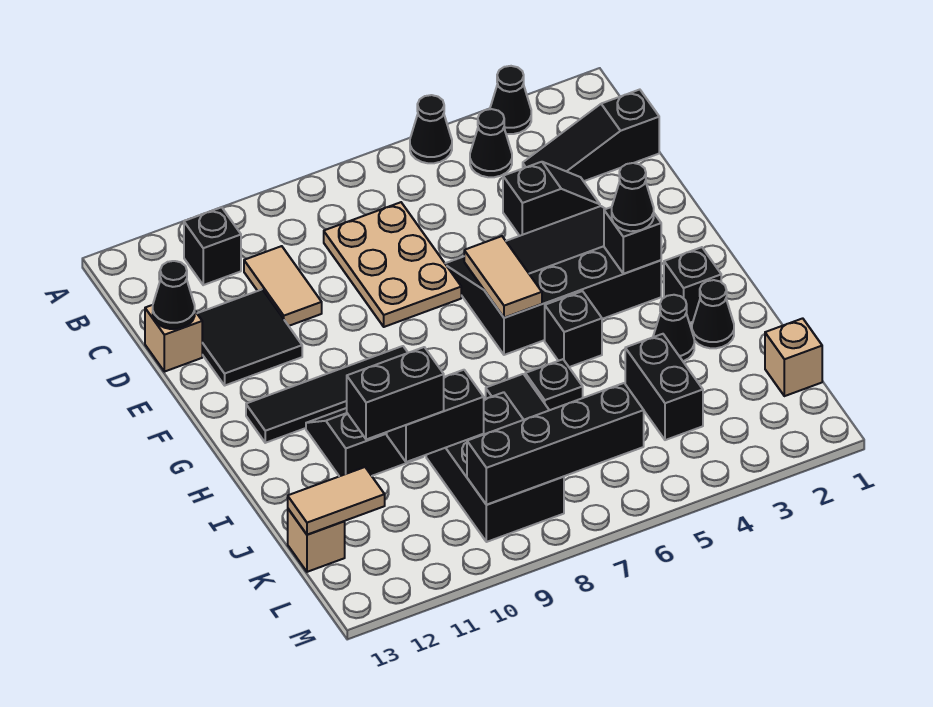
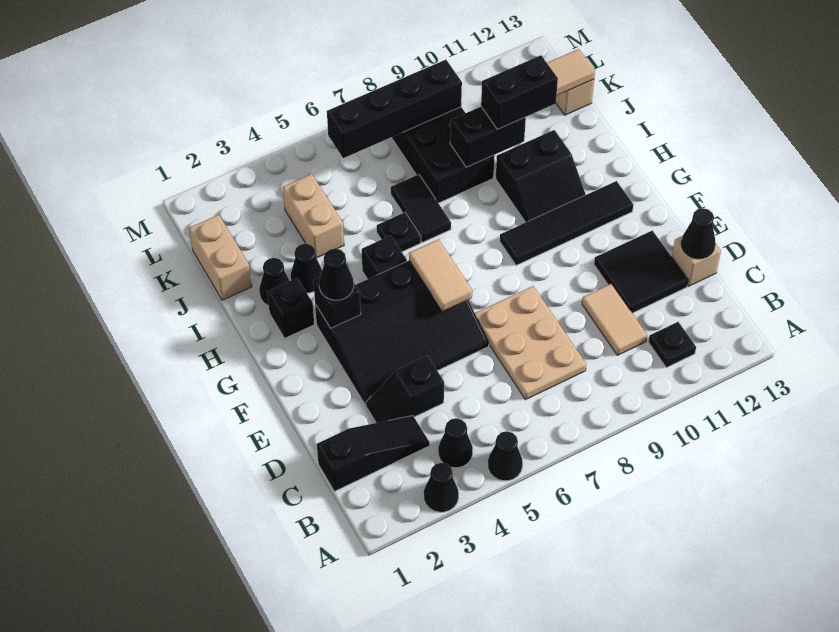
black 1x1 brick [184,207,241,285] -> black 1x1 plate [648,322,696,368]
black 1x2 brick [625,334,703,440] -> tan 1x2 brick [283,174,344,258]
tan 1x1 brick [765,318,822,396] -> tan 1x2 brick [189,215,252,300]

